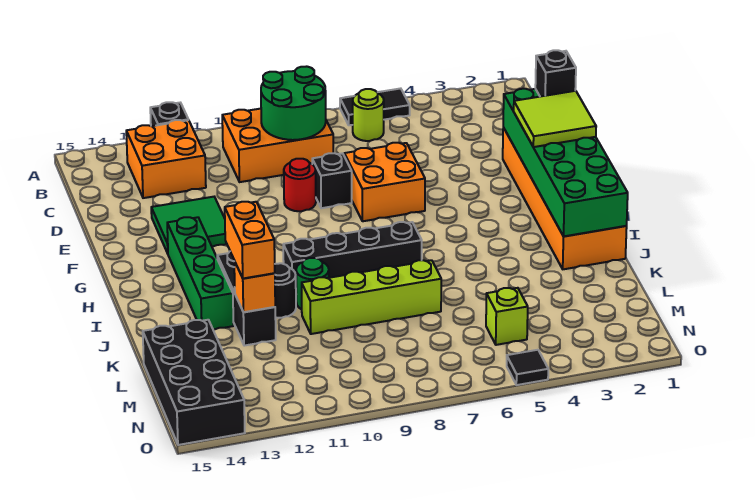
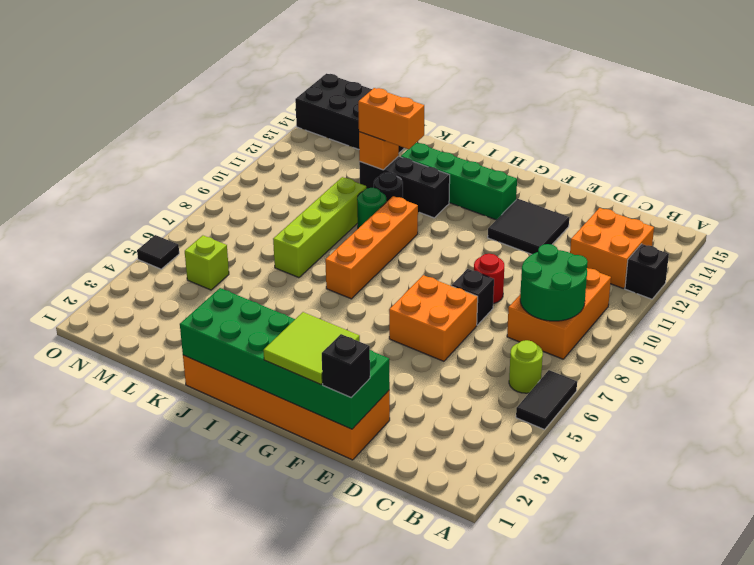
green 2x2 tile [151,197,227,253] -> black 2x2 tile [488,199,569,254]
black 1x4 brick [283,222,422,278] -> orange 1x4 brick [325,196,418,299]

